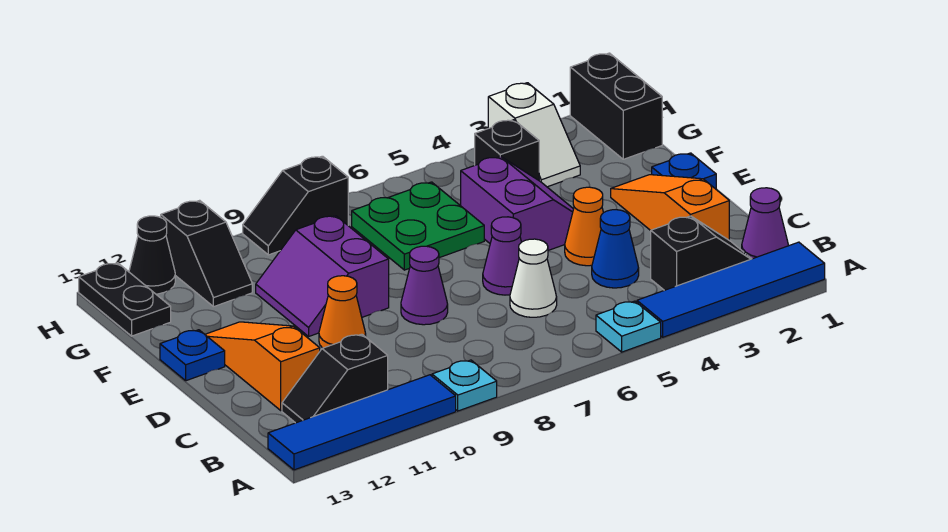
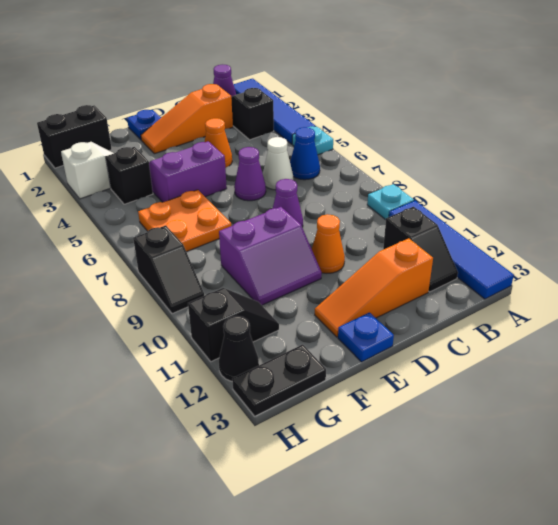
blue 1x1 cone [592,209,639,288] -> blue 1x1 cone moved to [290,127,320,180]
green 2x2 plate [352,182,484,270] -> orange 2x2 plate [138,190,231,252]

